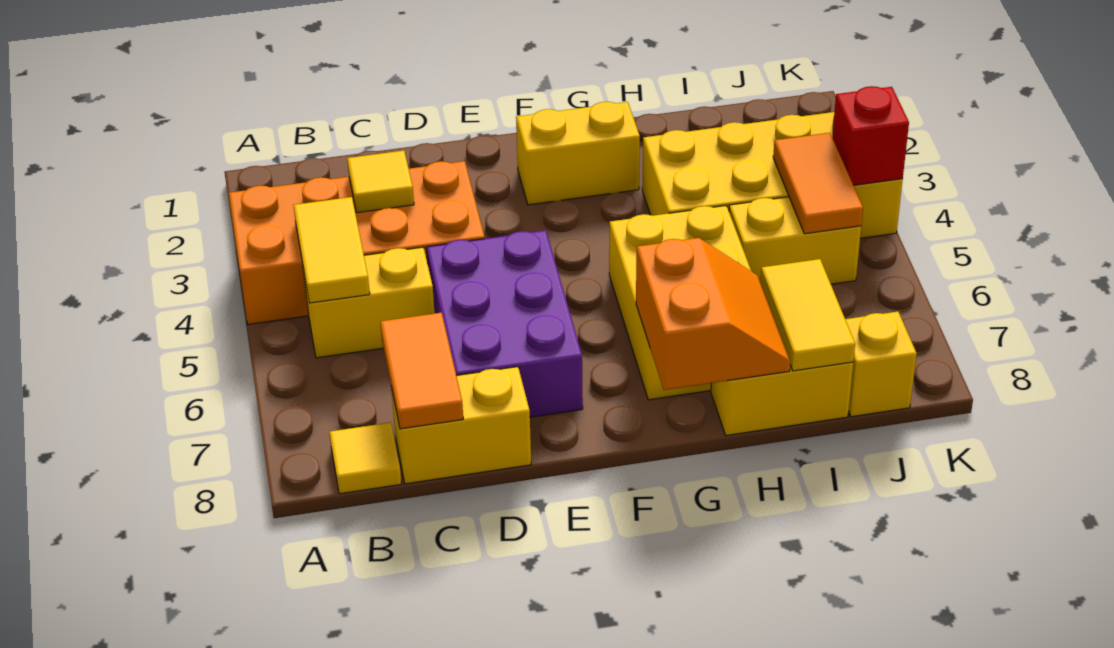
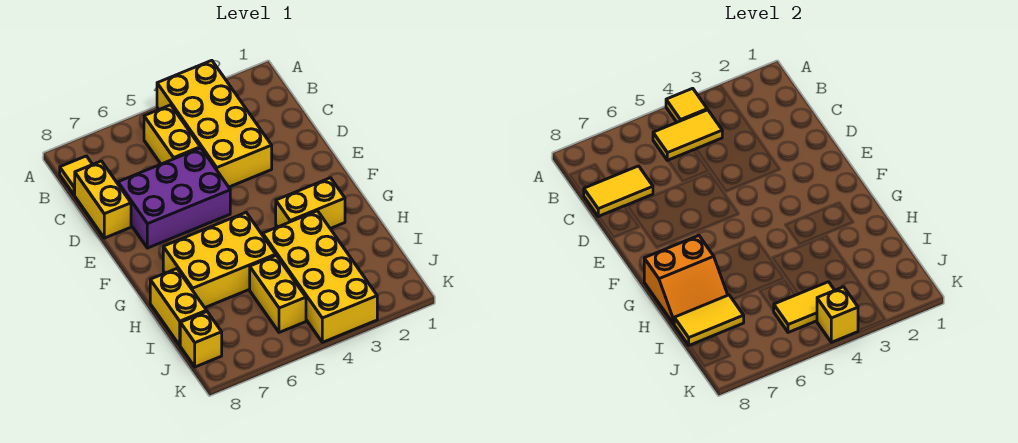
orange 2x4 brick [229,161,485,324] -> yellow 2x4 brick [157,60,272,187]
yellow 1x1 tile [347,150,414,213] -> yellow 1x1 tile moved to [666,88,707,122]
orange 1x2 tile [380,313,463,429] -> yellow 1x2 tile [583,166,653,217]
yellow 1x2 brick [516,102,640,205] -> yellow 1x2 brick turned to [276,178,345,229]
orange 1x2 tile [773,133,863,234] -> yellow 1x2 tile [774,282,834,332]
red 1x1 brick [832,86,909,185] -> yellow 1x1 brick [817,287,858,342]

